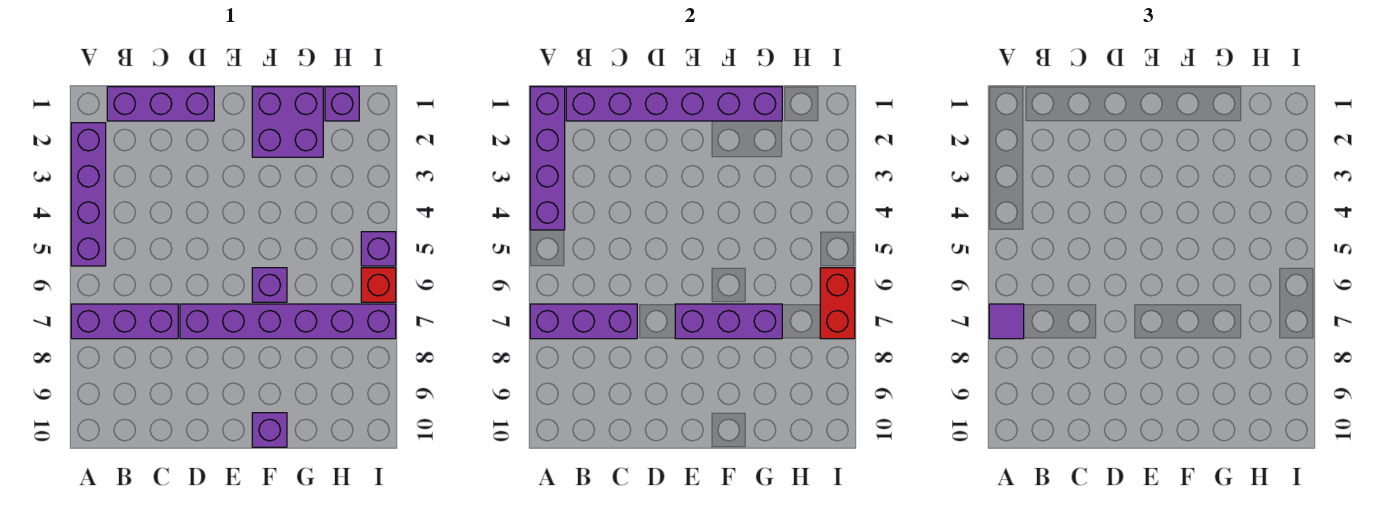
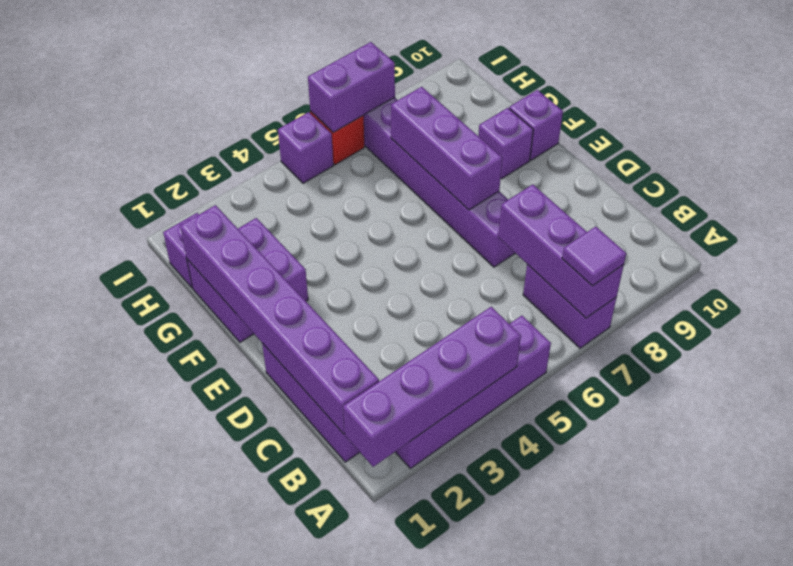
purple 1x3 brick [71,304,178,339] -> purple 1x2 brick [523,264,617,348]
purple 1x1 brick [252,268,287,302] -> purple 1x1 brick moved to [478,108,533,179]
red 1x2 brick [820,268,855,339] -> purple 1x2 brick [308,42,395,132]

